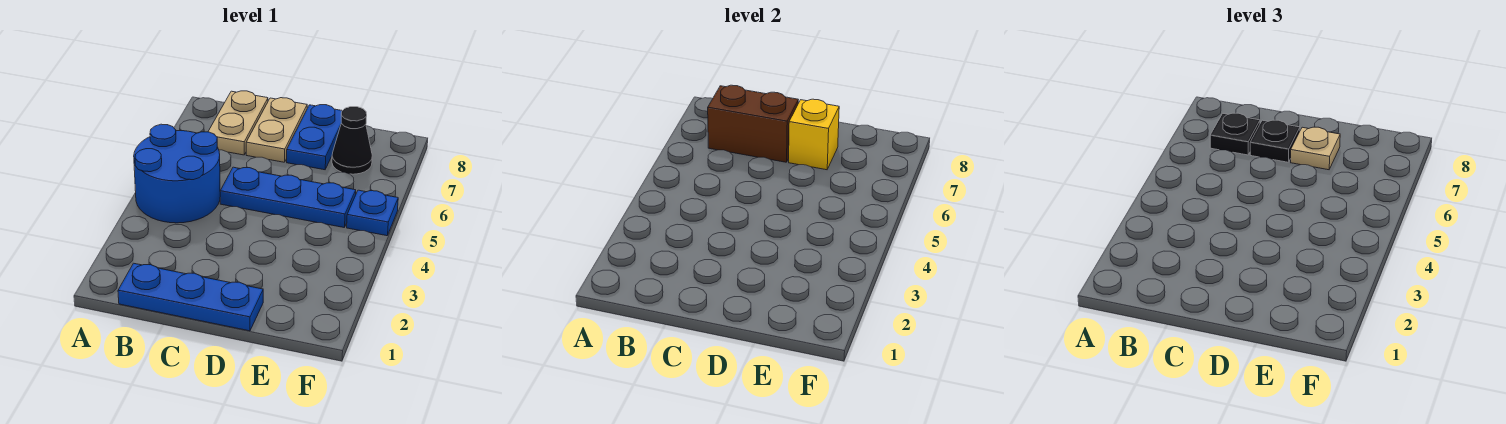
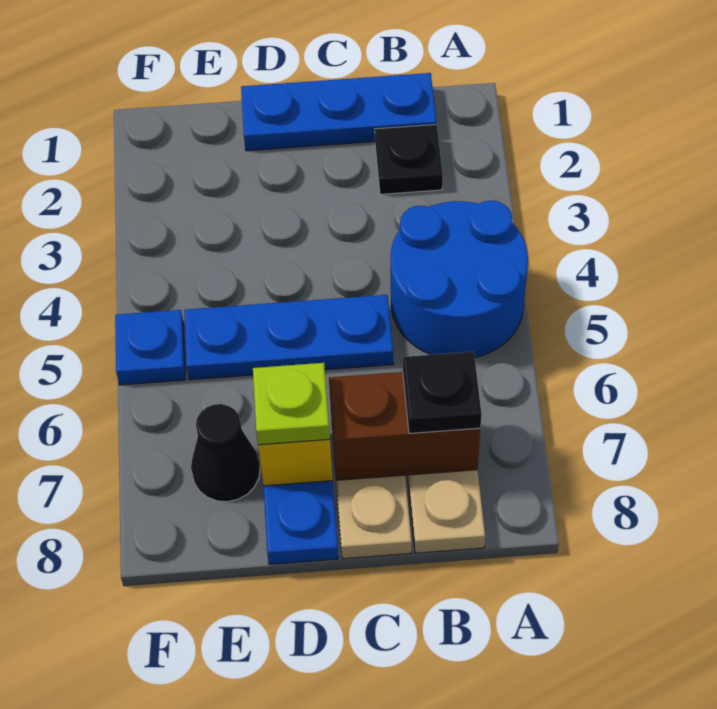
black 1x1 plate [1250,120,1300,162] -> black 1x1 plate moved to [375,124,443,194]
tan 1x1 plate [1291,127,1340,170] -> lime 1x1 plate [253,363,330,445]

